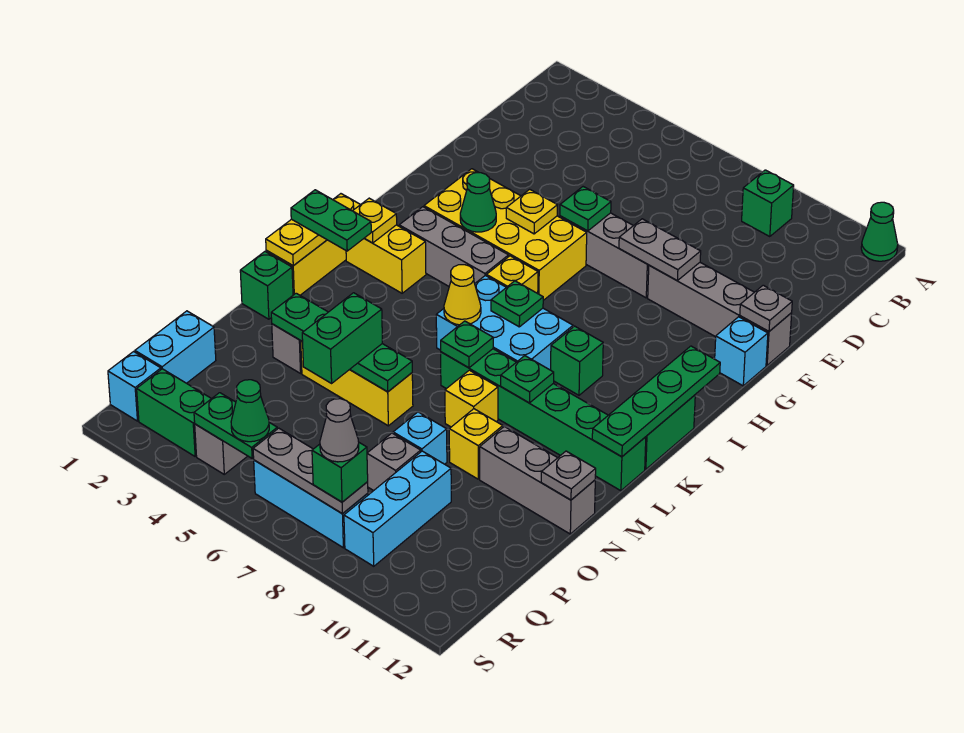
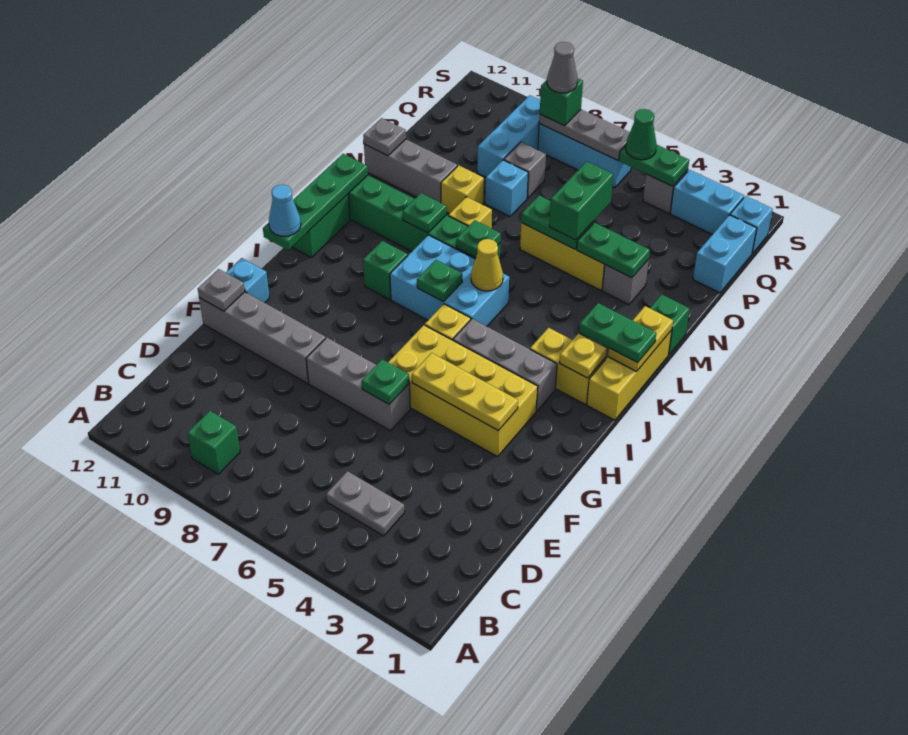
green 1x1 cone [861,202,898,261] -> none
grey 1x2 plate [619,219,701,280] -> grey 1x2 plate moved to [326,471,405,536]
yellow 1x1 plate [506,189,557,234] -> yellow 1x3 plate [412,353,518,431]
green 1x1 cone [460,173,496,232] -> none
none -> cyan 1x1 cone [269,185,301,236]
green 1x2 brick [137,369,211,456] -> cyan 1x2 brick [670,170,744,235]

